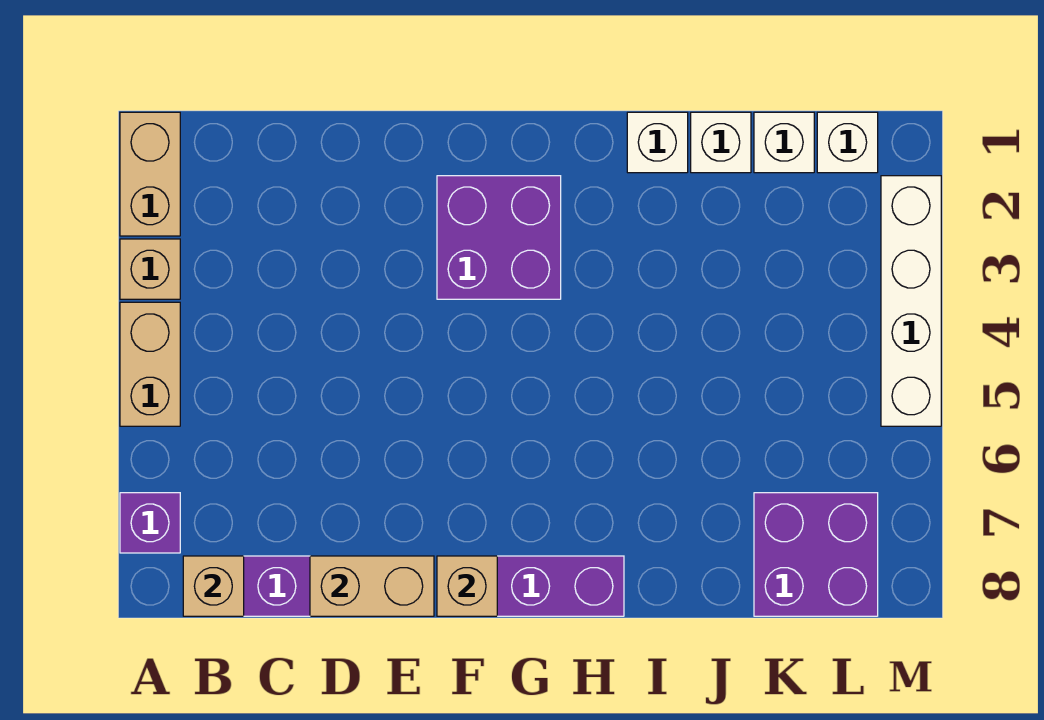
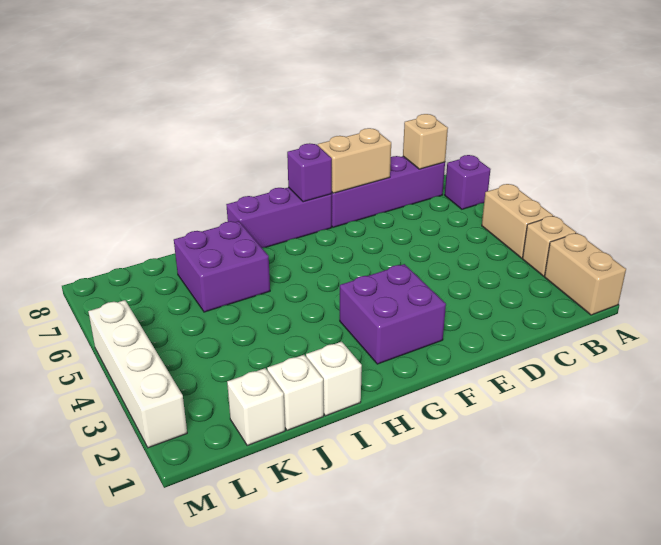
tan 1x1 brick [437,556,497,616] -> purple 1x1 brick [287,143,332,202]
purple 2x2 brick [754,493,878,616] -> purple 2x2 brick moved to [174,221,270,312]
white 1x1 brick [817,112,878,173] -> none

